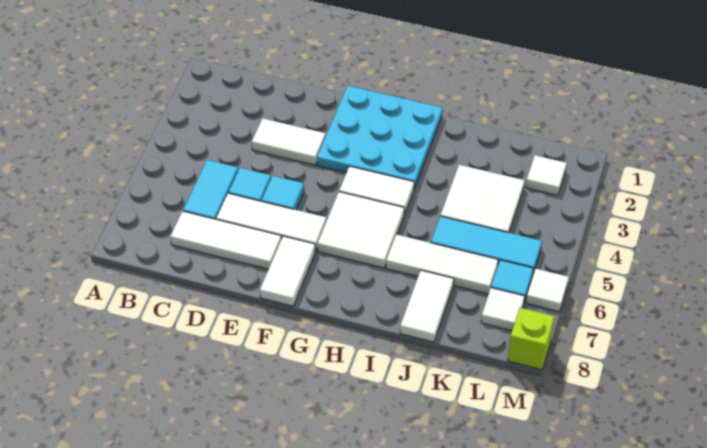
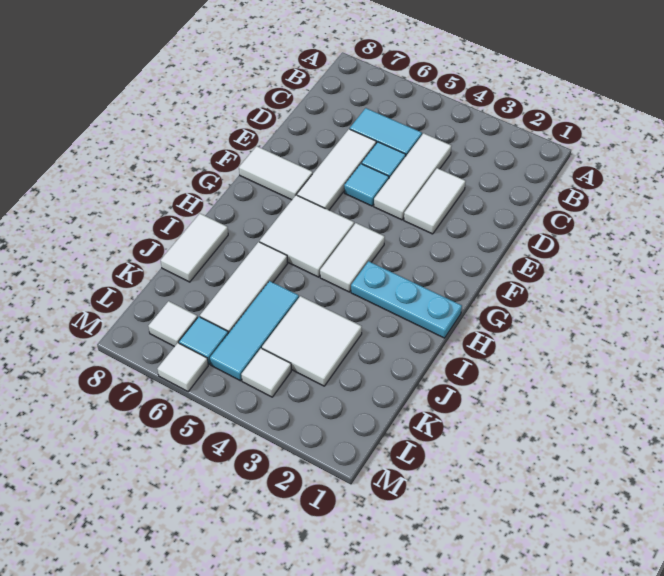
white 1x3 tile [170,211,281,269] -> white 1x3 tile moved to [374,133,451,220]
cyan 3x3 plate [317,86,442,189] -> cyan 1x3 plate [351,261,462,338]
white 1x2 tile [400,270,454,342] -> white 1x2 tile turned to [161,214,228,282]
white 1x1 tile [526,155,567,195] -> white 1x1 tile moved to [241,348,291,397]
lime 1x1 brick [508,308,554,370] -> none

